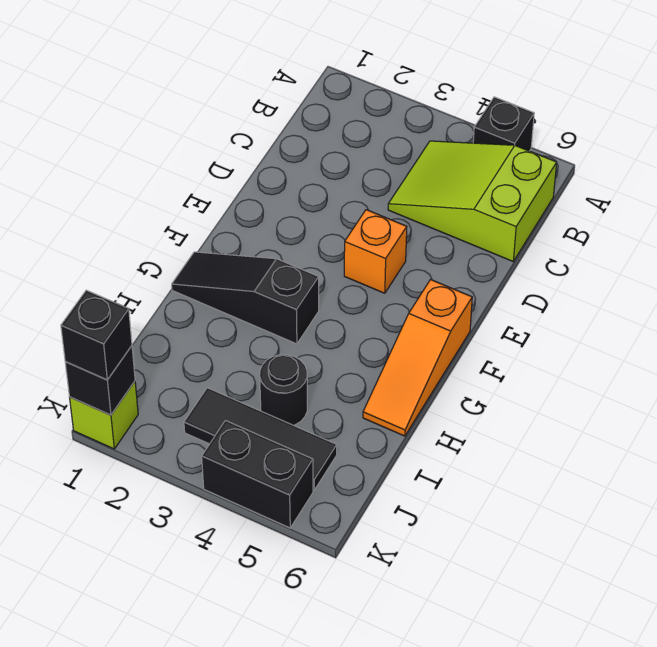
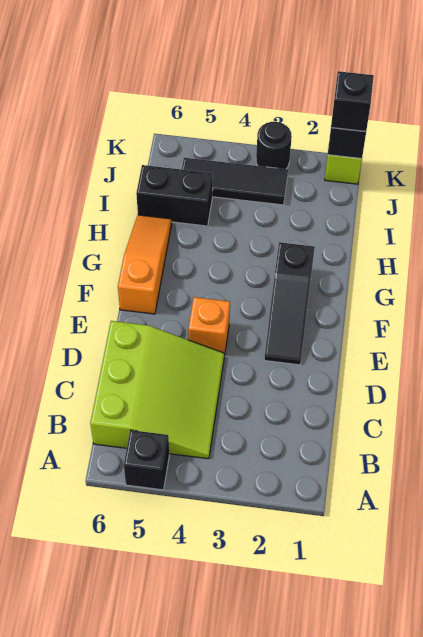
lime 2x3 slope [388,141,557,261] -> lime 3x3 slope [90,321,224,459]
black 1x3 slope [172,252,319,344] -> black 1x3 slope turned to [264,242,315,365]
black 1x1 round brick [260,355,307,425] -> black 1x1 round brick moved to [256,122,292,169]
black 1x2 brick [202,421,313,528] -> black 1x2 brick moved to [136,165,213,226]

